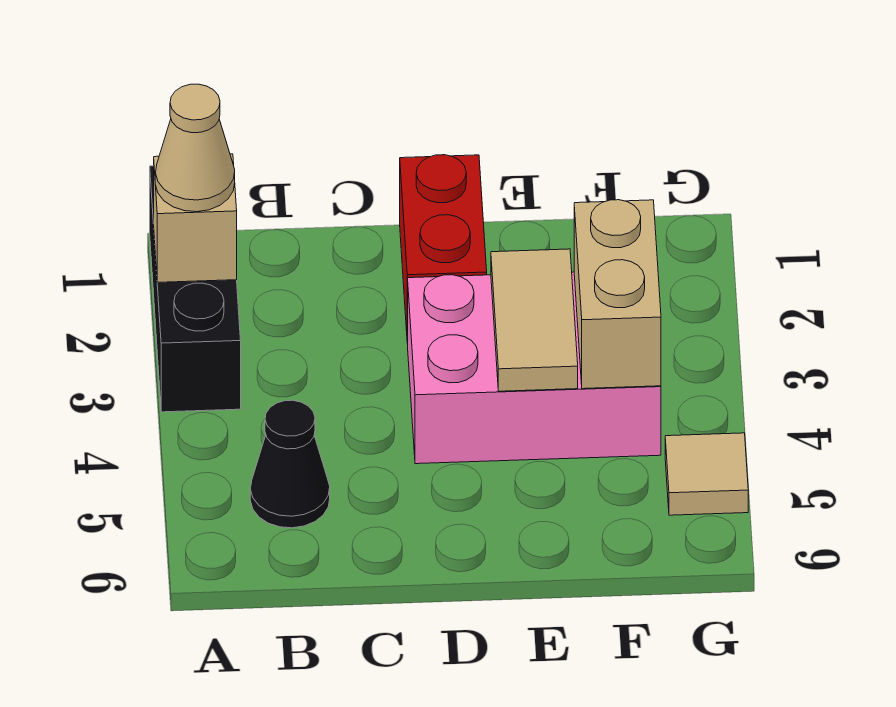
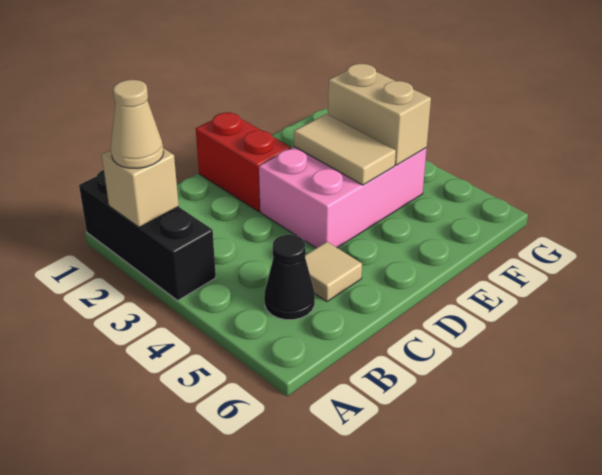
tan 1x1 tile [665,433,748,515] -> tan 1x1 tile moved to [305,242,362,302]

